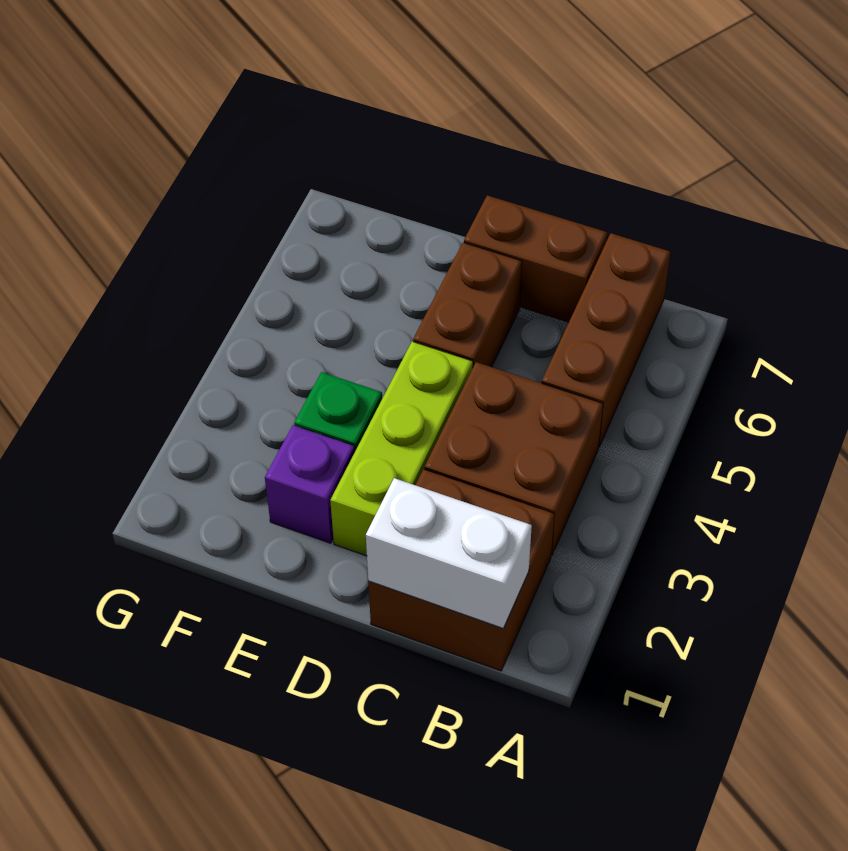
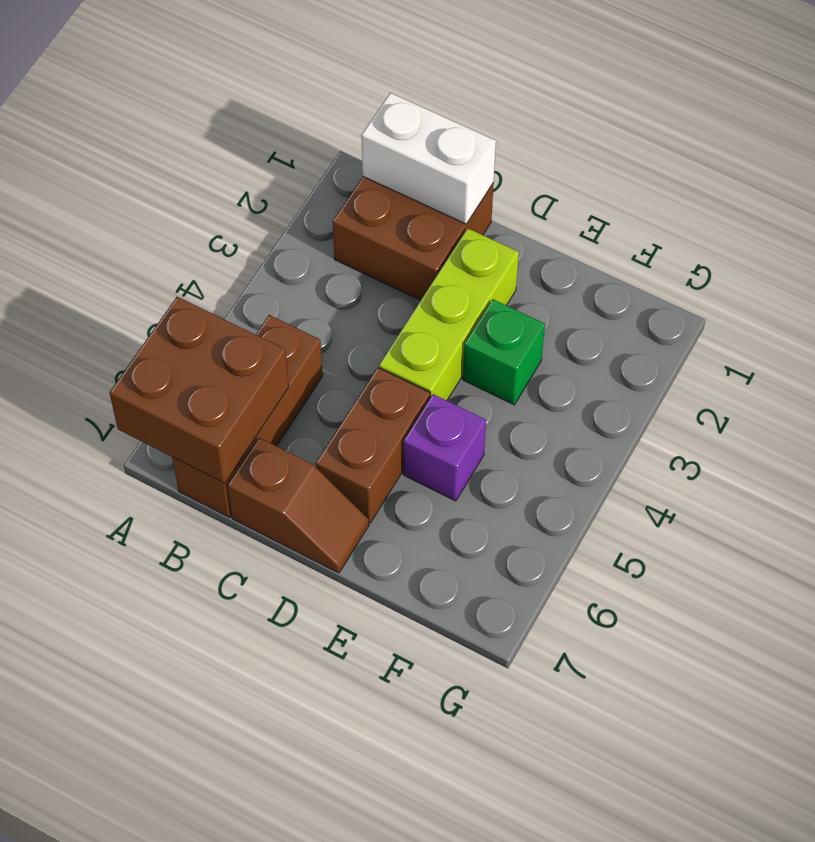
brown 2x2 brick [425,362,603,555] -> brown 2x2 brick moved to [110,297,289,483]
brown 1x2 brick [464,195,607,322] -> brown 1x2 slope [228,438,369,573]
purple 1x1 brick [265,425,355,543] -> purple 1x1 brick moved to [404,394,486,501]

